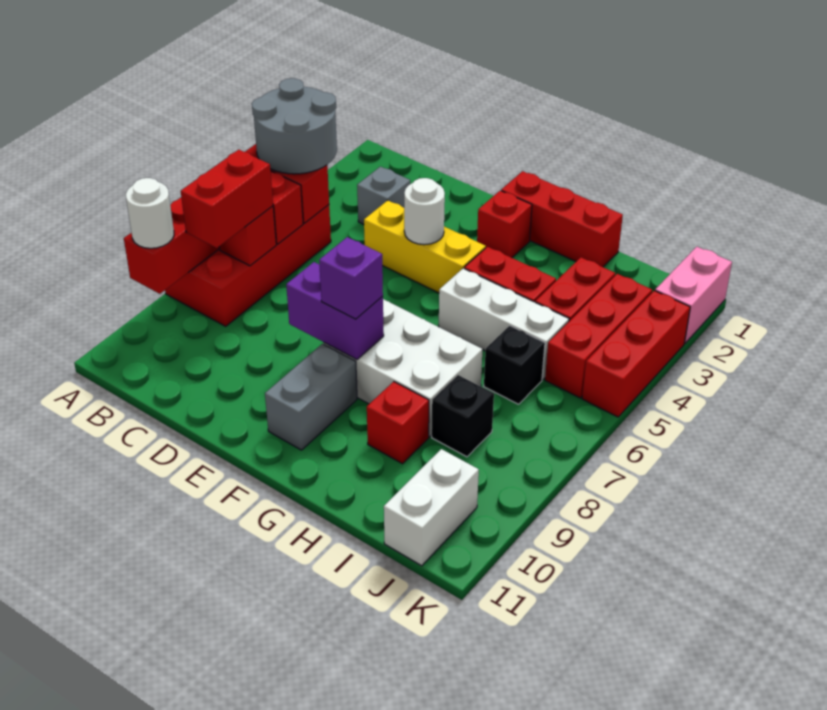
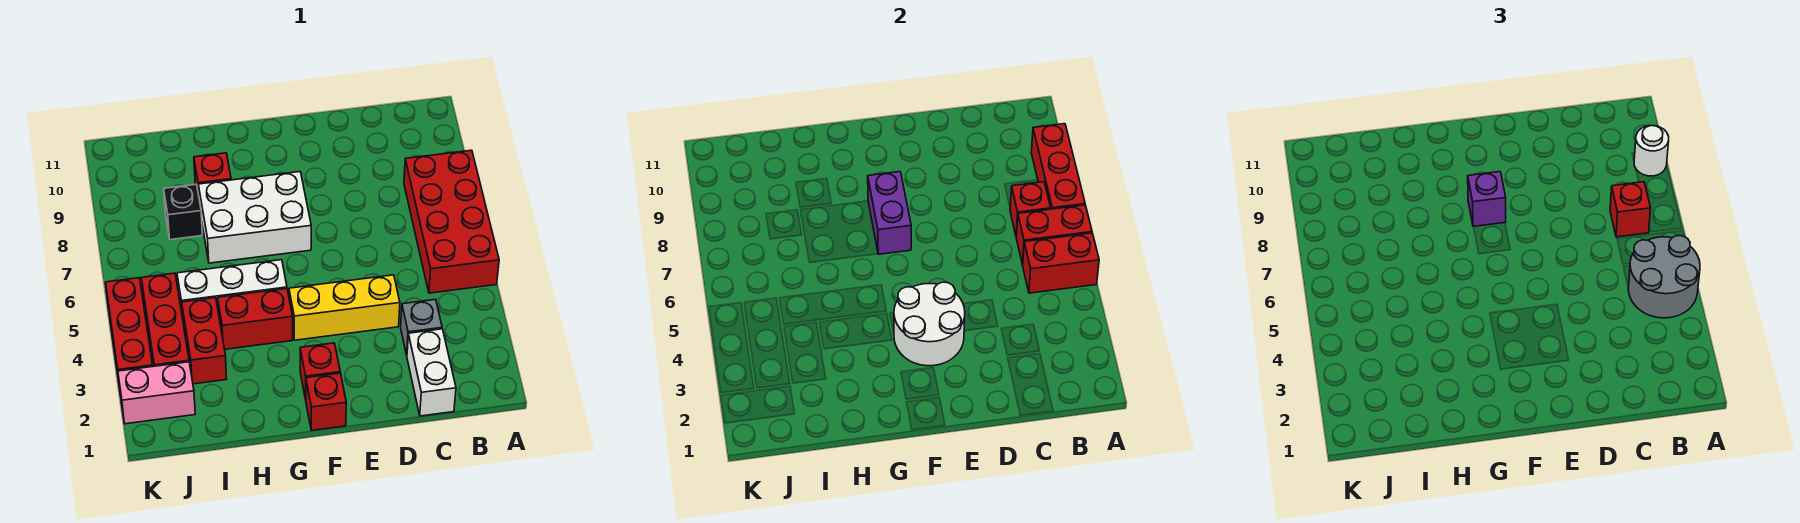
red 1x2 brick [181,150,273,248] -> red 1x1 brick [1610,182,1651,237]
white 1x1 round brick [404,178,445,245] -> white 2x2 round brick [894,282,965,366]
purple 1x2 brick [286,262,384,360] -> purple 1x2 brick turned to [868,172,911,254]
red 1x3 brick [501,171,623,267] -> red 1x1 brick [306,373,346,430]
grey 1x2 brick [265,344,357,450] -> none
black 1x1 brick [484,326,545,404] -> none
white 1x2 brick [384,449,479,566] -> white 1x2 brick moved to [407,329,456,416]
pink 1x2 brick [655,247,732,343] -> pink 1x2 brick turned to [118,362,195,424]

